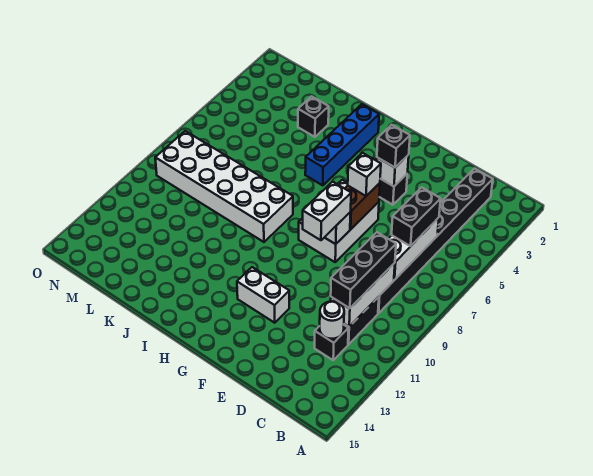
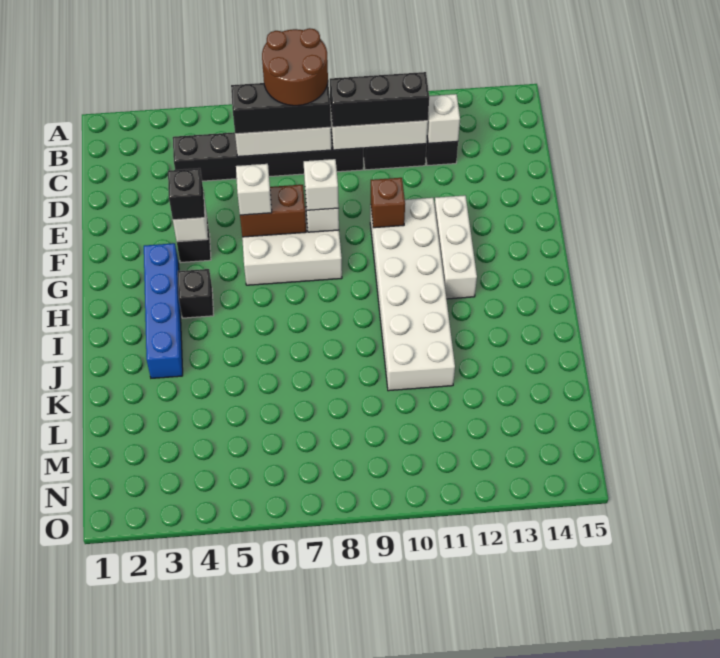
none -> brown 2x2 round brick [262,28,328,106]
black 1x8 brick [378,169,493,313] -> black 1x6 brick [173,132,363,181]
black 1x2 brick [392,187,441,246] -> black 1x3 brick [231,83,331,134]
white 1x1 round brick [320,301,344,339] -> white 1x1 brick [427,94,460,143]
white 1x2 brick [303,182,351,240] -> white 1x1 brick [304,159,339,210]
none -> brown 1x1 brick [371,178,405,228]
white 1x2 brick [237,267,289,323] -> white 1x3 brick [435,195,477,299]
blue 1x4 brick [305,104,379,186] -> blue 1x4 brick turned to [144,243,183,378]
white 2x6 brick [155,131,293,242] -> white 2x6 brick moved to [370,198,455,391]
black 1x1 brick [298,96,329,137] -> black 1x1 brick moved to [178,269,214,318]

